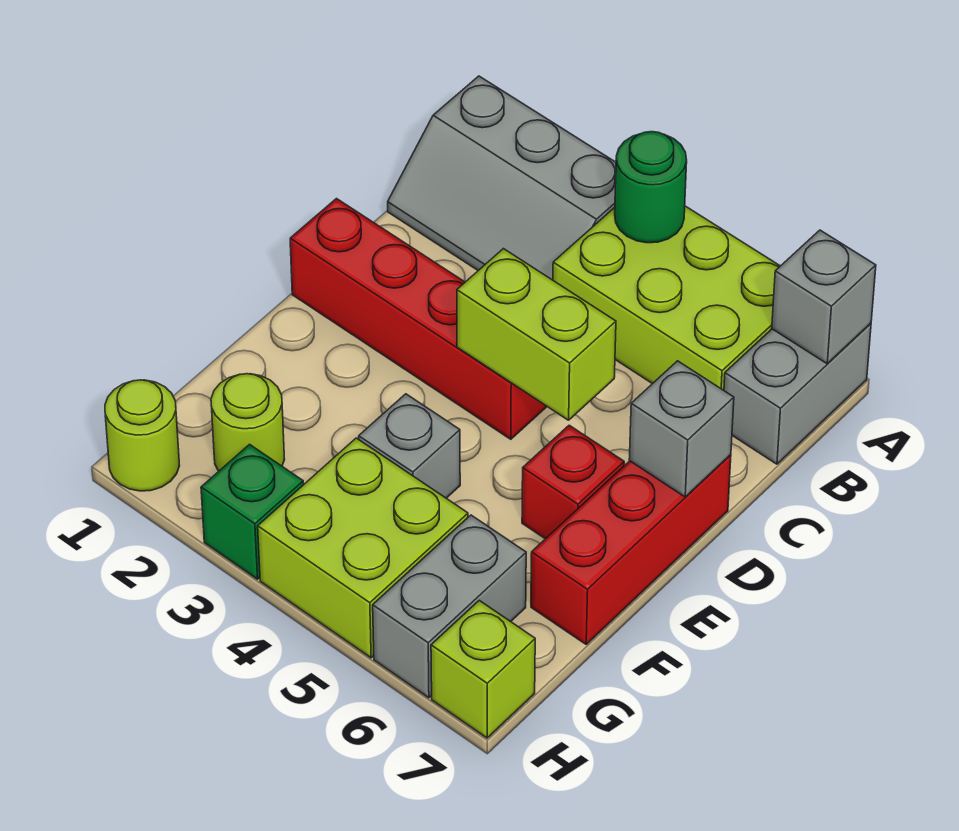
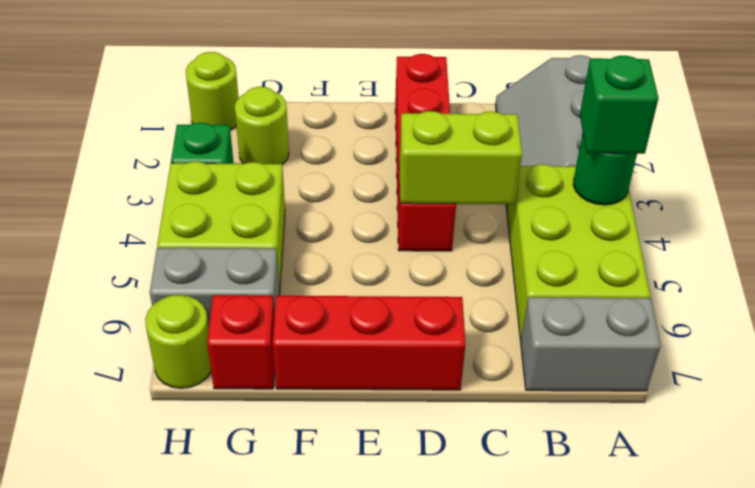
none -> green 1x1 brick [580,56,659,154]
grey 1x1 brick [772,230,876,364] -> none
lime 1x2 brick [457,249,616,420] -> lime 1x2 brick turned to [399,111,522,204]
grey 1x1 brick [629,361,734,497] -> none
red 1x1 brick [522,425,624,539] -> red 1x1 brick moved to [207,295,275,389]
grey 1x1 brick [359,394,460,498] -> none
lime 1x1 brick [431,600,535,738] -> lime 1x1 round brick [145,295,211,388]

